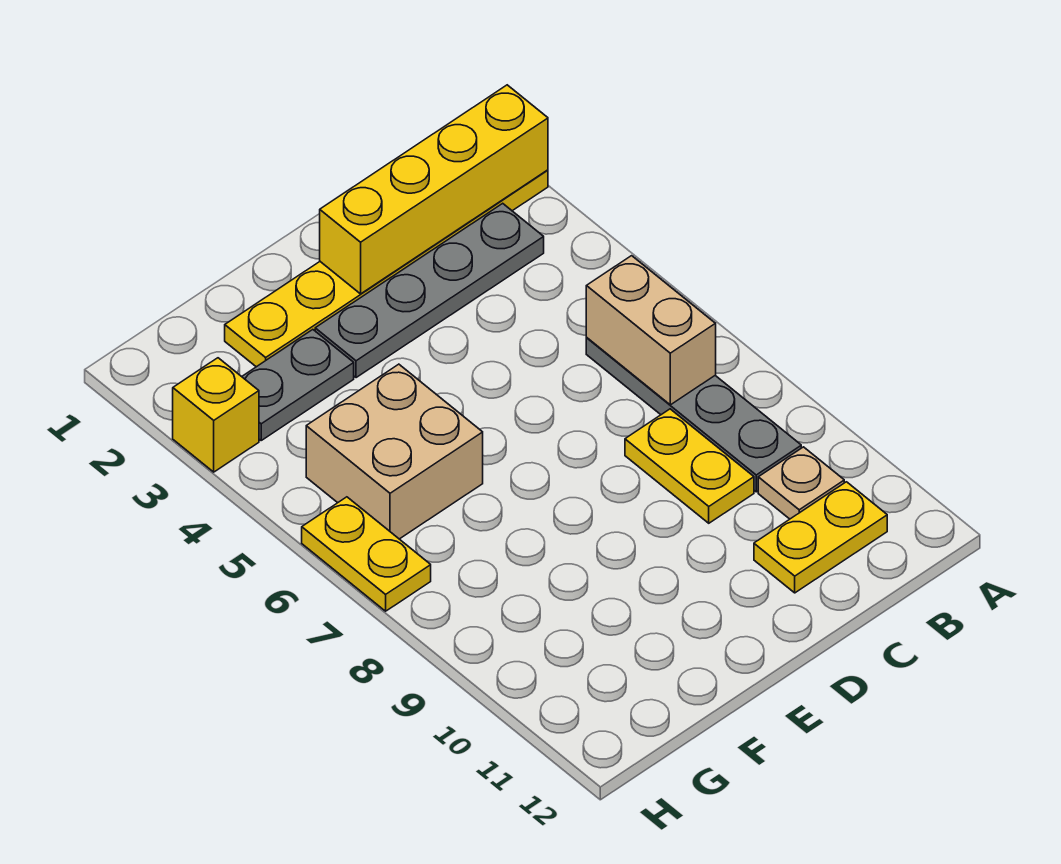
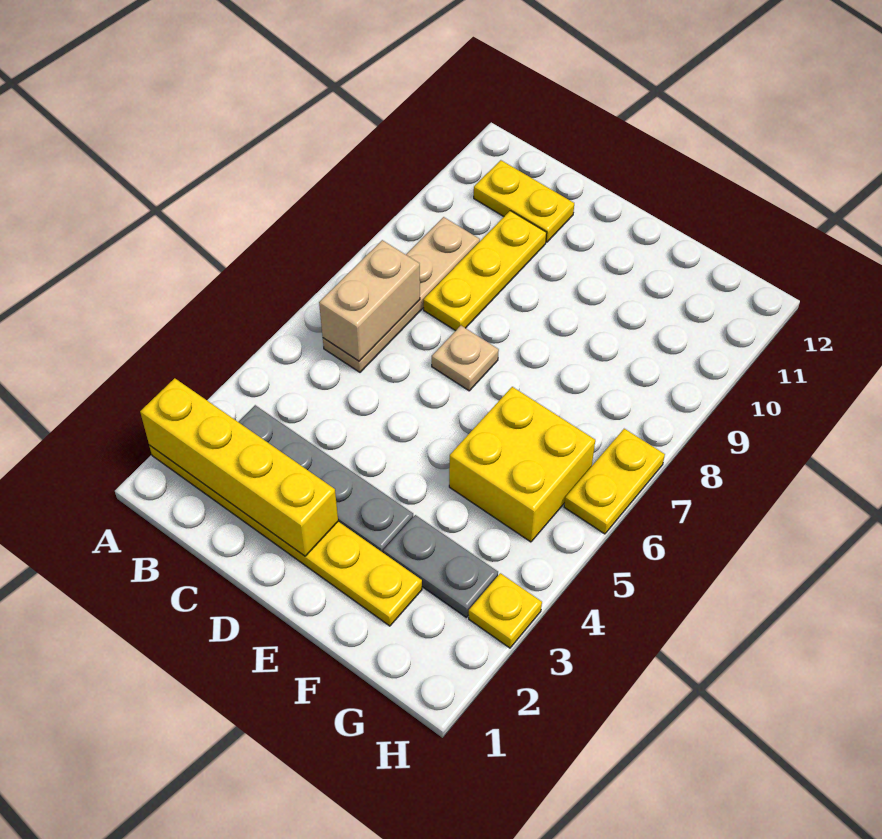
grey 1x4 plate [586,338,801,492] -> tan 1x4 plate [323,217,480,372]
tan 1x1 plate [758,447,844,519] -> tan 1x1 plate moved to [432,326,499,391]
yellow 1x2 plate [625,409,754,523] -> yellow 1x3 plate [423,211,547,331]
tan 2x2 brick [306,364,483,539] -> yellow 2x2 brick [449,387,595,542]
yellow 1x1 brick [173,358,259,472] -> yellow 1x1 plate [469,573,542,648]

